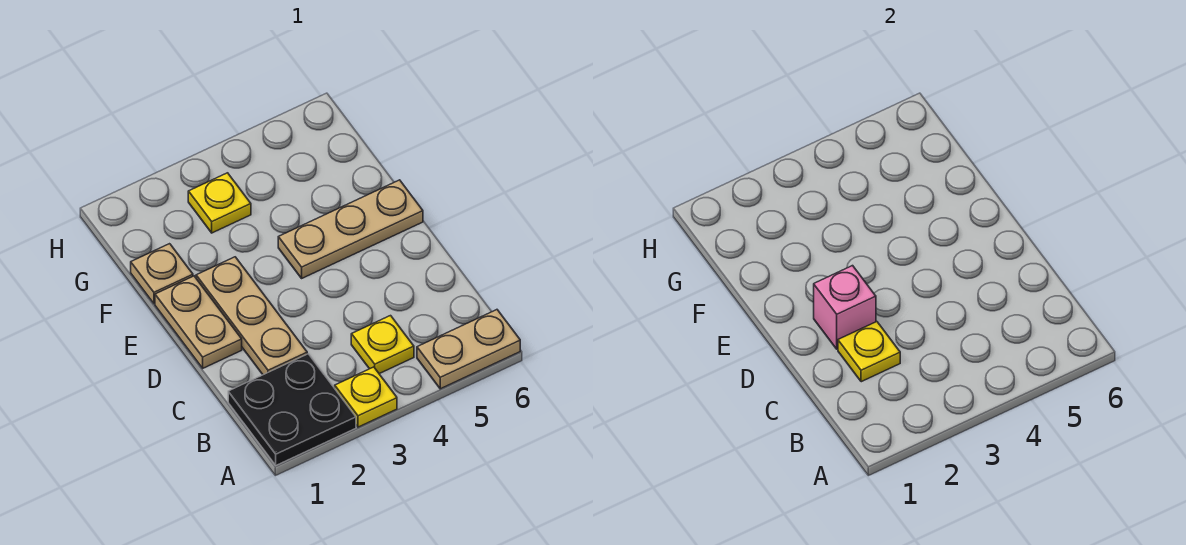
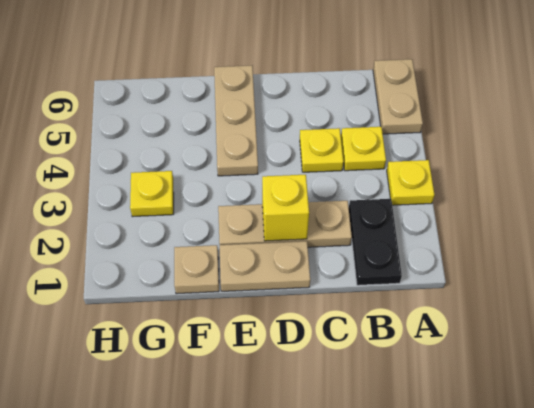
black 2x2 plate [228,354,356,465] -> black 1x2 plate [349,199,402,285]
yellow 1x1 plate [838,322,900,382] -> yellow 1x1 plate moved to [300,128,344,172]
pink 1x1 brick [814,266,876,349] -> yellow 1x1 brick [262,175,309,241]

